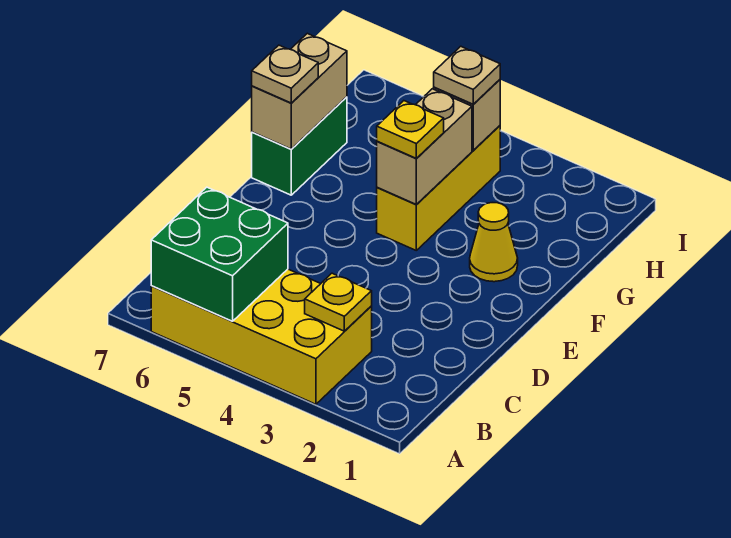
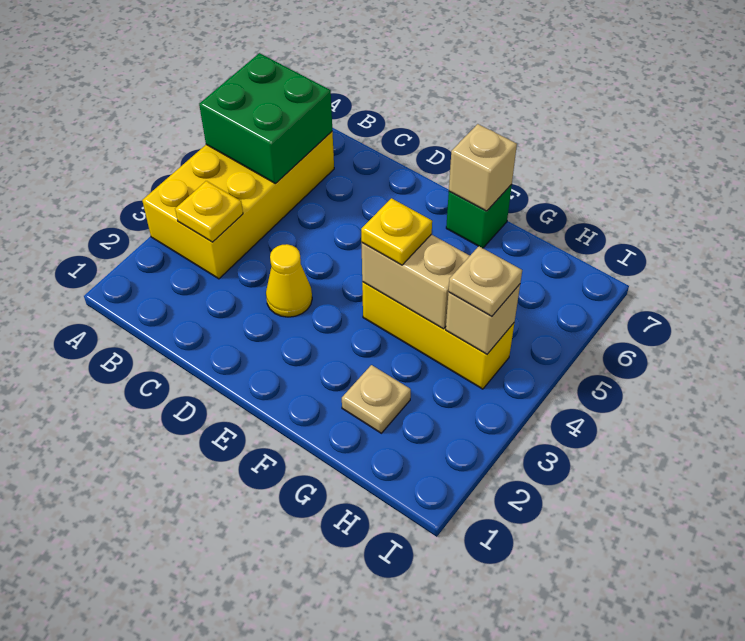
yellow 1x1 cone [470,203,518,282] -> yellow 1x1 cone moved to [266,244,312,317]
green 1x2 brick [252,97,347,195] -> green 1x1 brick [446,185,512,248]
tan 1x2 brick [252,33,347,149] -> tan 1x1 brick [449,124,517,211]
tan 1x1 plate [252,45,318,103] -> tan 1x1 plate moved to [342,365,411,433]

